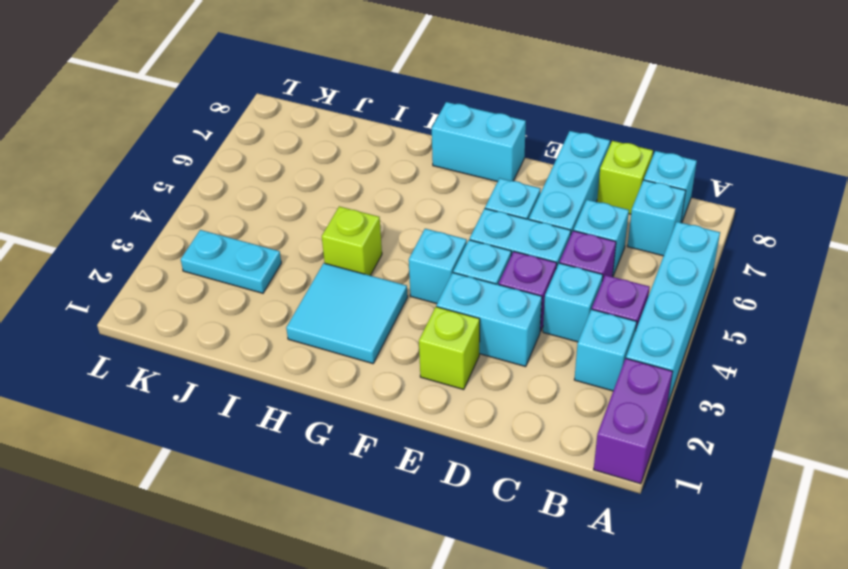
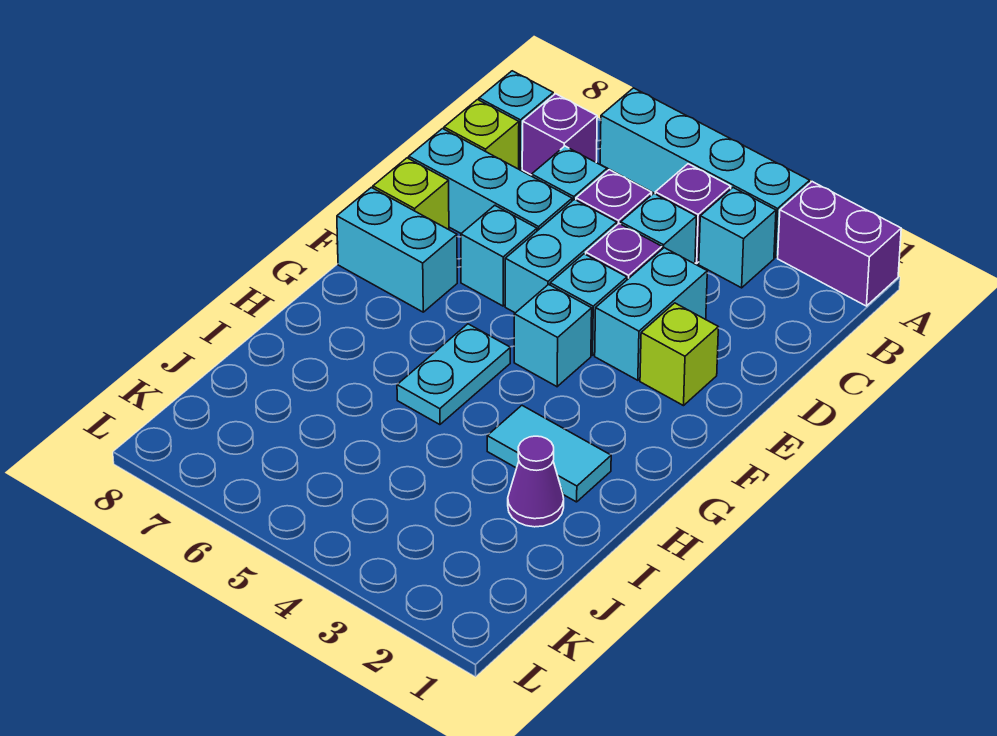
cyan 1x1 brick [627,180,686,256] -> purple 1x1 brick [522,94,597,175]
cyan 1x2 brick [432,102,526,182] -> cyan 1x2 brick turned to [337,187,457,312]
cyan 2x2 tile [286,263,408,364] -> cyan 1x2 tile [487,406,611,502]
lime 1x1 brick [322,206,382,276] -> lime 1x1 brick moved to [373,158,449,230]
none -> purple 1x1 cone [508,436,564,527]
cyan 1x2 plate [181,230,281,293] -> cyan 1x2 plate moved to [397,324,510,425]

